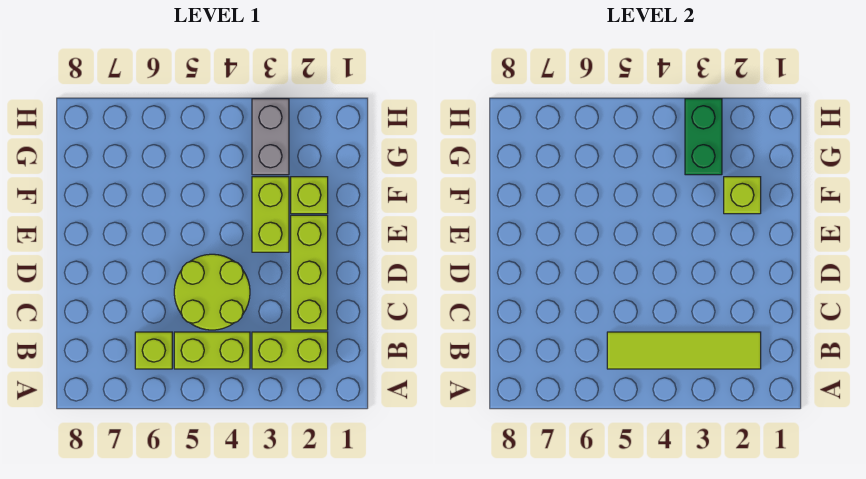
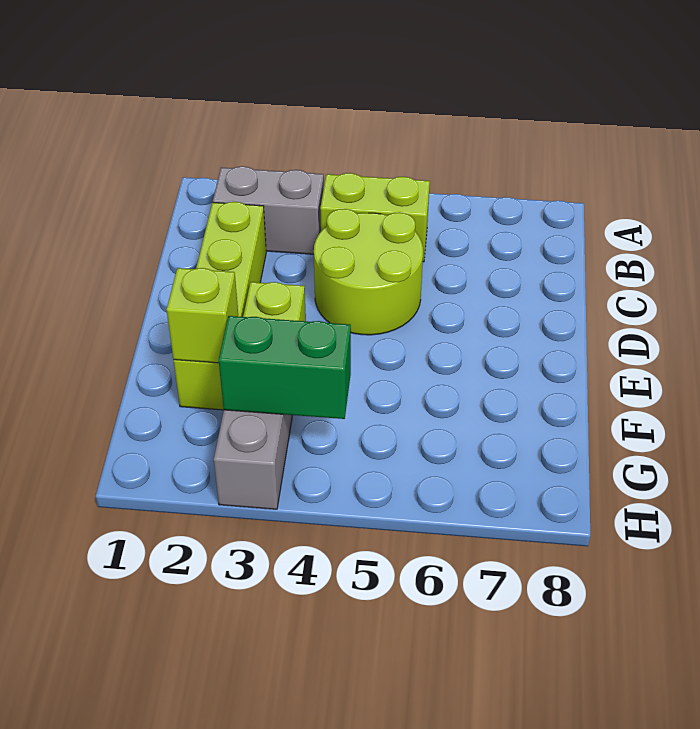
lime 1x2 brick [252,332,328,369] -> grey 1x2 brick [213,166,324,254]
lime 1x4 tile [607,332,761,369] -> none
lime 1x1 brick [135,332,172,369] -> none
green 1x2 brick [685,99,722,175] -> green 1x2 brick turned to [219,316,351,419]

